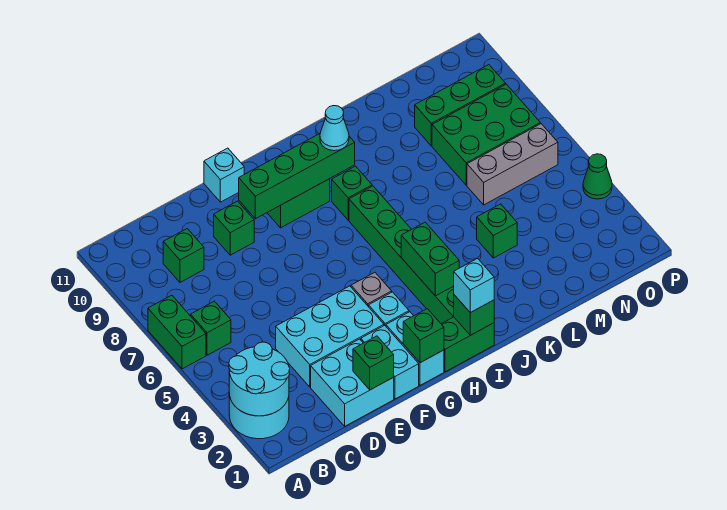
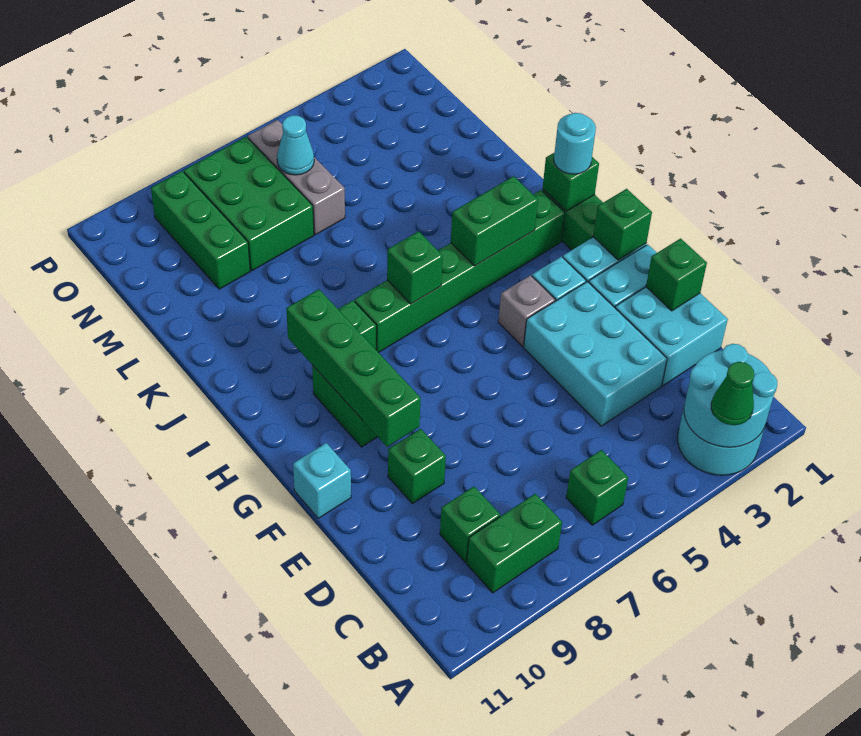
green 1x2 brick [148,295,206,369] -> green 1x2 brick moved to [467,494,562,593]
cyan 1x1 brick [454,259,494,313] -> cyan 1x1 round brick [554,113,596,174]
cyan 1x1 cone [320,106,349,151] -> cyan 1x1 cone moved to [277,115,314,175]
green 1x1 brick [477,204,517,258] -> green 1x1 brick moved to [387,231,443,304]
green 1x1 cone [583,154,612,199] -> green 1x1 cone moved to [711,362,754,425]

